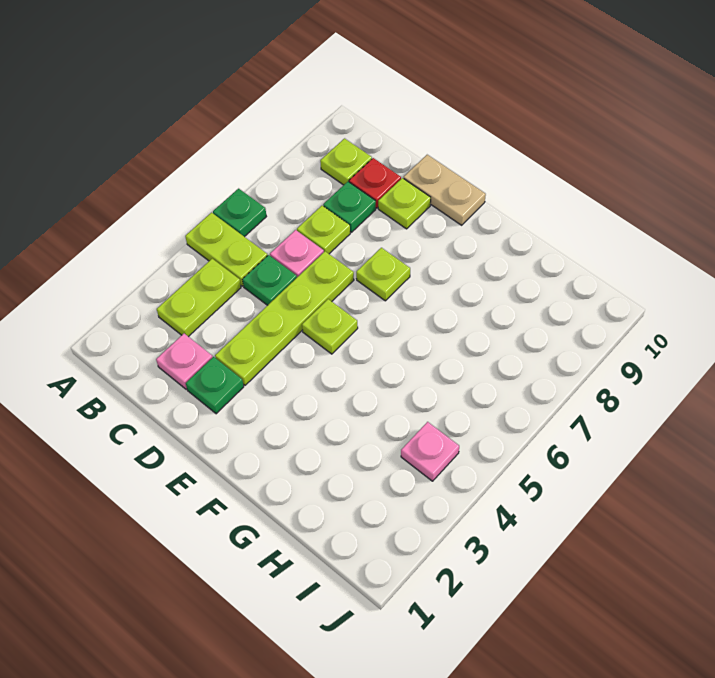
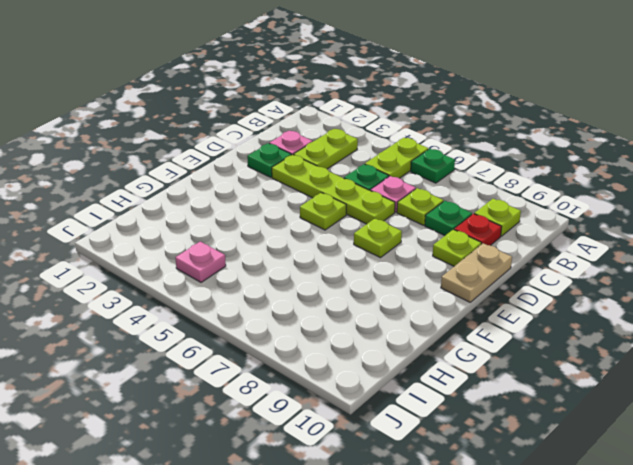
lime 1x2 plate [157,259,241,337] -> lime 1x2 plate turned to [294,129,358,169]

